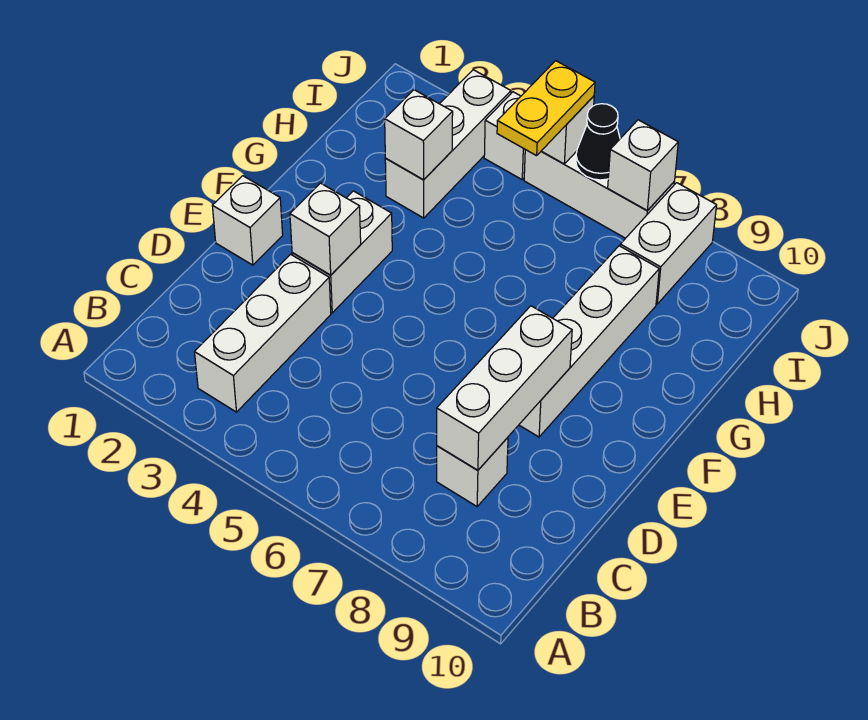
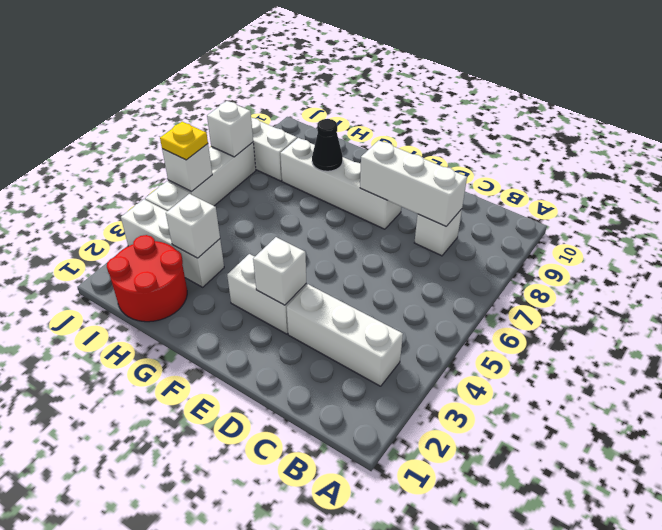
white 1x1 brick [212,176,283,265] -> none
none -> red 2x2 round brick [107,235,187,322]
yellow 1x2 plate [497,61,595,156] -> yellow 1x1 plate [160,122,208,160]
black 1x1 cone [576,104,620,180] -> black 1x1 cone moved to [312,119,343,171]

